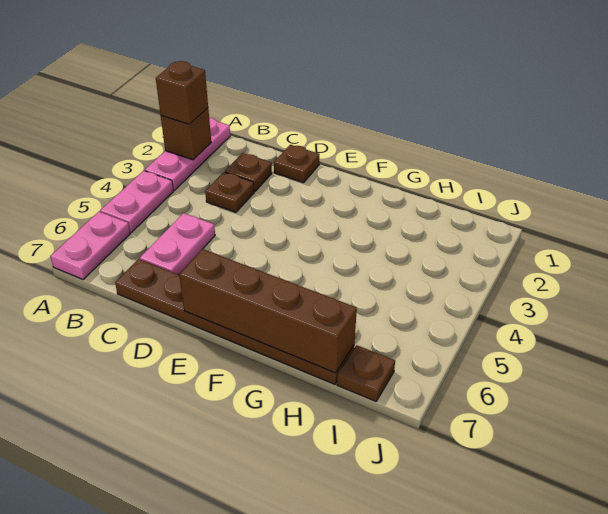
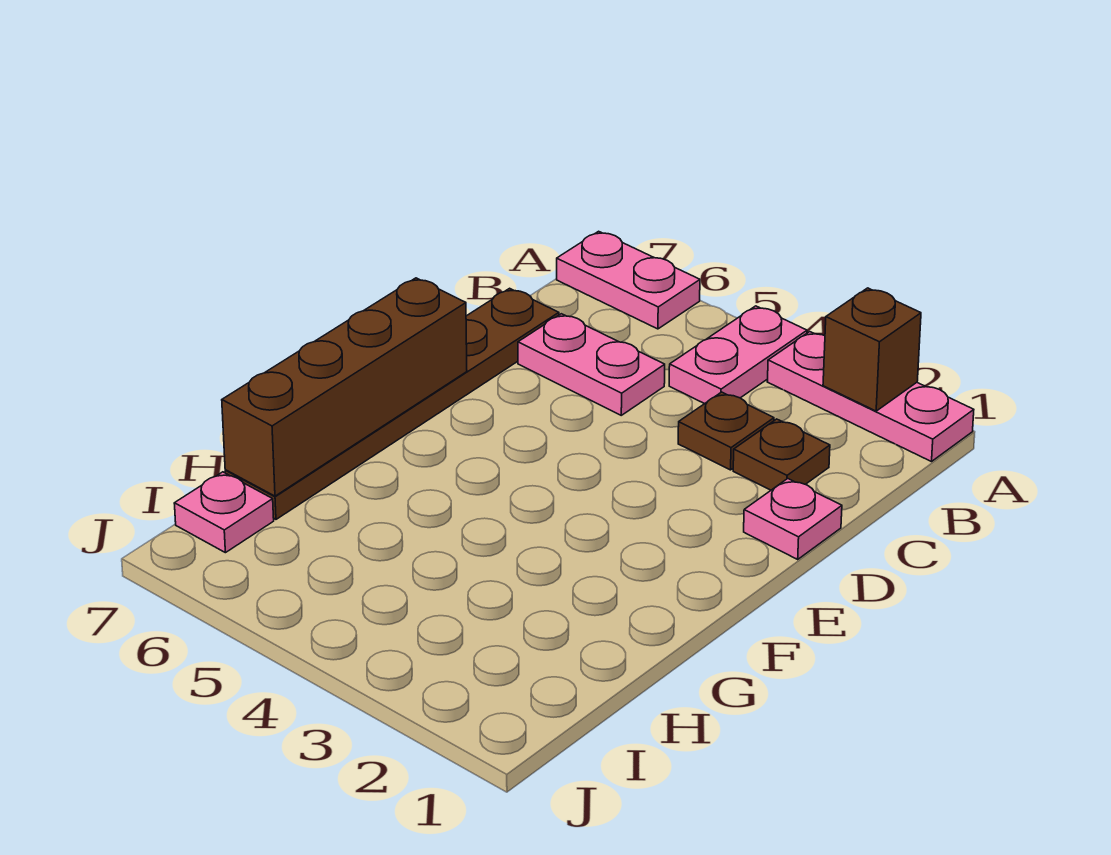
brown 1x1 brick [156,61,208,124] -> none
pink 1x2 plate [100,171,173,232] -> pink 1x2 plate turned to [669,306,807,404]
brown 1x1 plate [274,145,319,183] -> pink 1x1 plate [744,479,842,559]
brown 1x1 plate [337,345,395,401] -> pink 1x1 plate [174,472,274,553]

